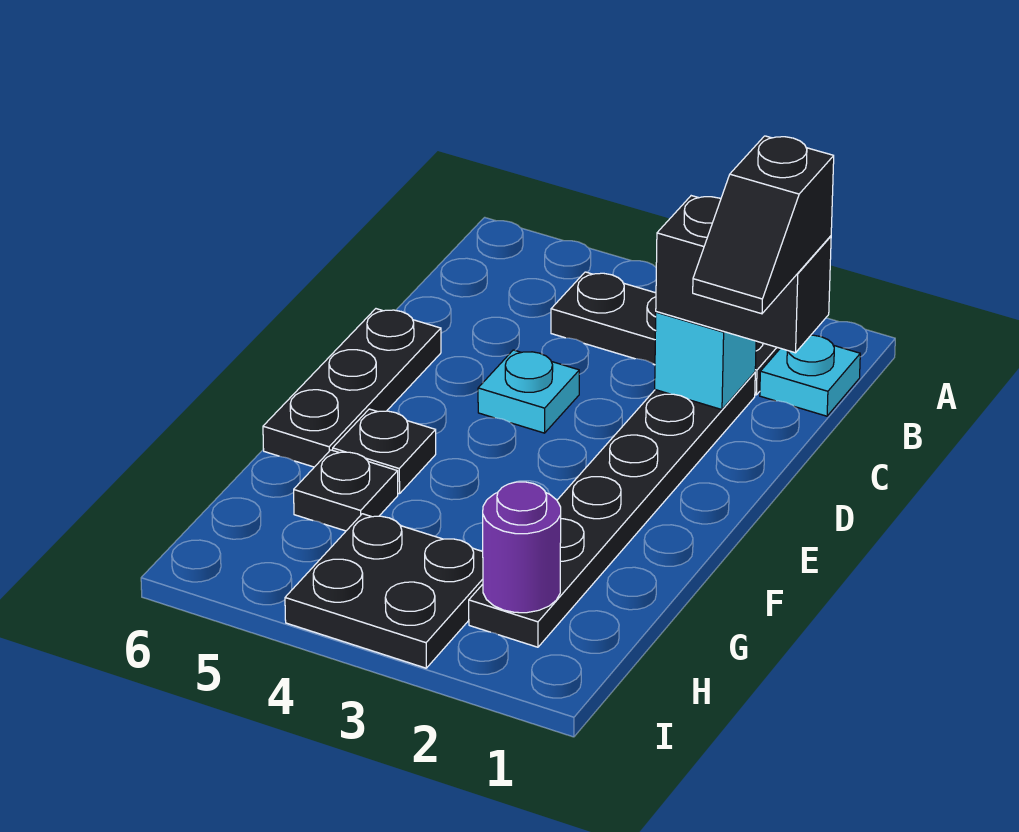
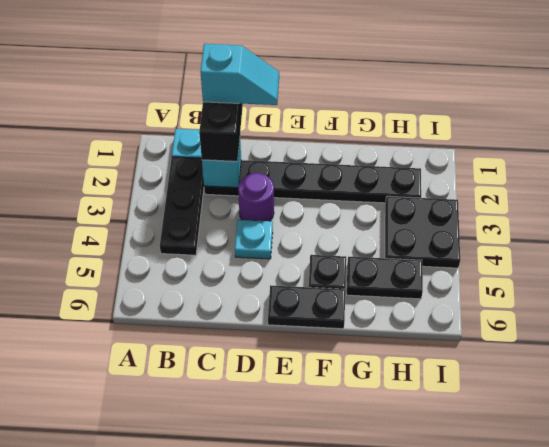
black 1x2 slope [693,136,834,314] -> cyan 1x2 slope [201,44,279,105]
black 1x3 plate [263,309,441,467] -> black 1x2 plate [268,285,345,329]
black 1x1 plate [294,450,398,531] -> black 1x2 plate [347,257,423,299]
purple 1x1 round brick [483,482,561,613] -> purple 1x1 round brick moved to [238,173,274,221]

